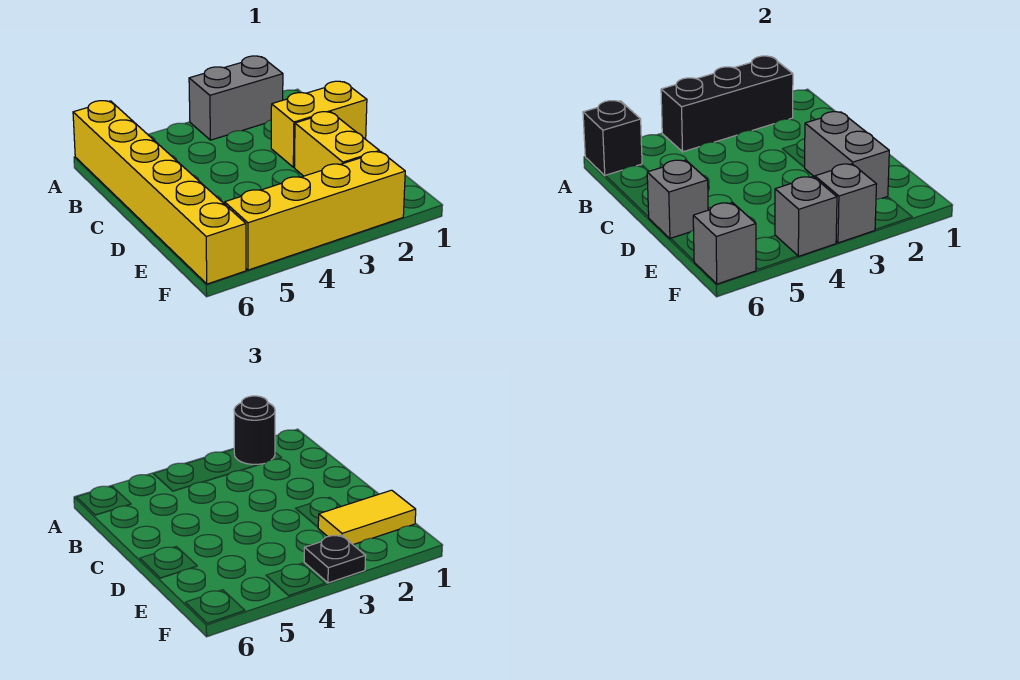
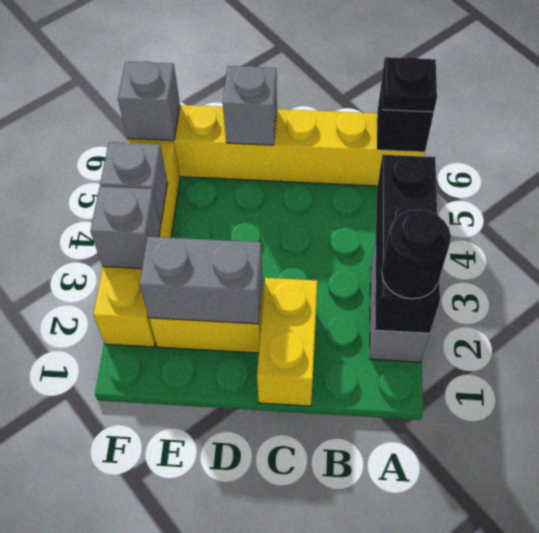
yellow 1x2 tile [318,490,416,545] -> none
black 1x1 plate [304,535,366,583] -> black 1x1 plate moved to [383,57,437,112]

